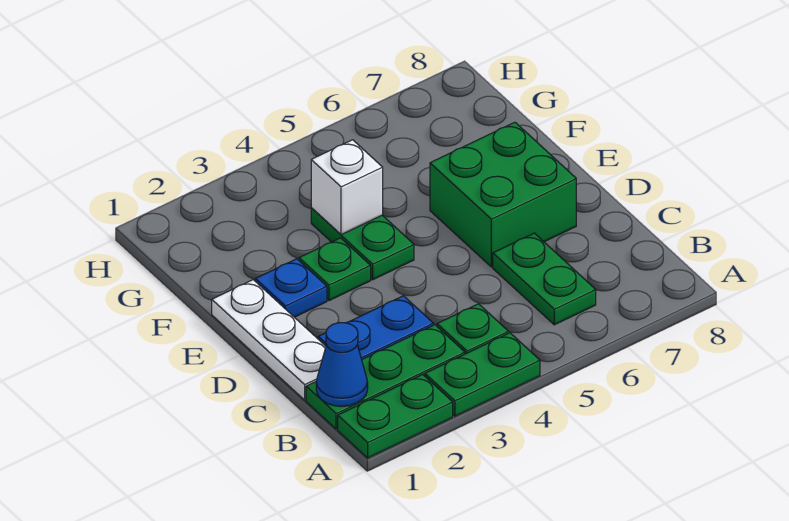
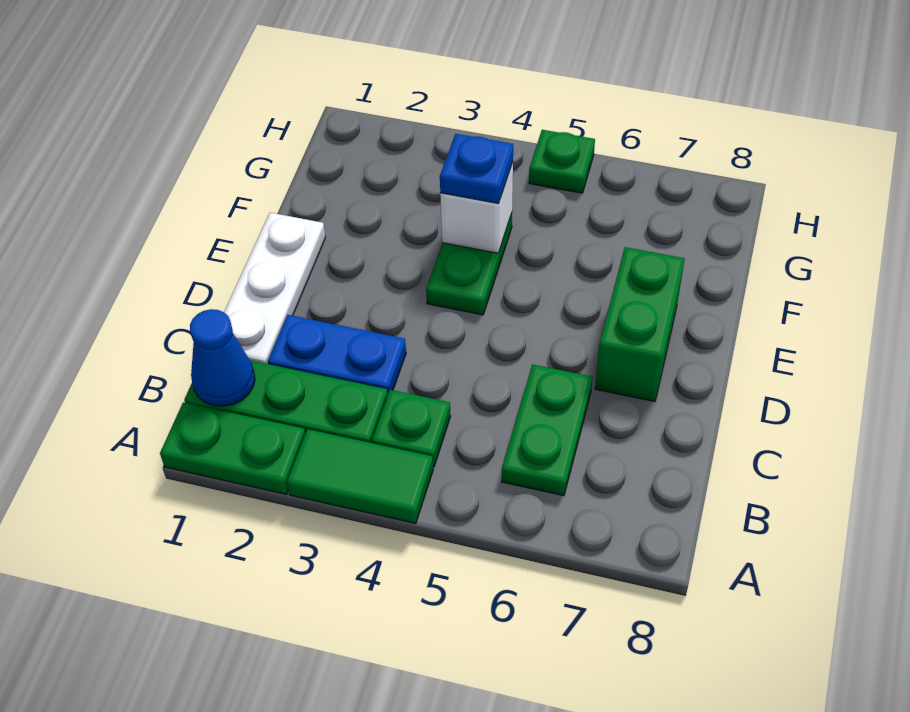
green 1x2 plate [425,333,540,416] -> green 1x2 tile [287,429,433,523]
green 2x2 brick [430,122,576,267] -> green 1x2 brick [595,247,685,401]
blue 1x1 plate [255,259,327,317] -> blue 1x1 plate moved to [440,134,513,204]
green 1x1 plate [299,238,371,301] -> green 1x1 plate moved to [529,130,595,193]

